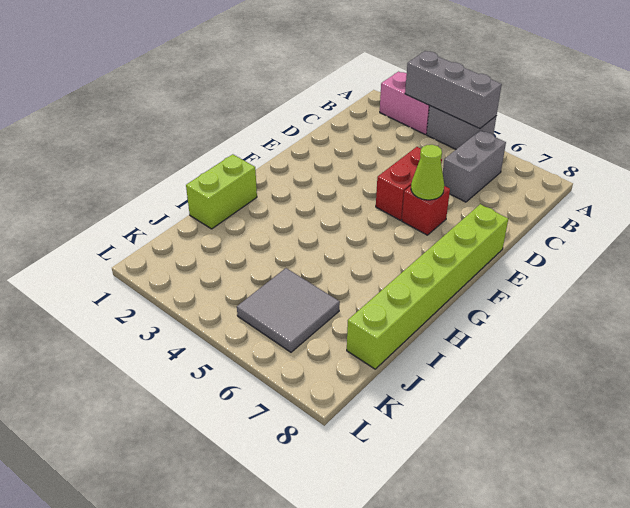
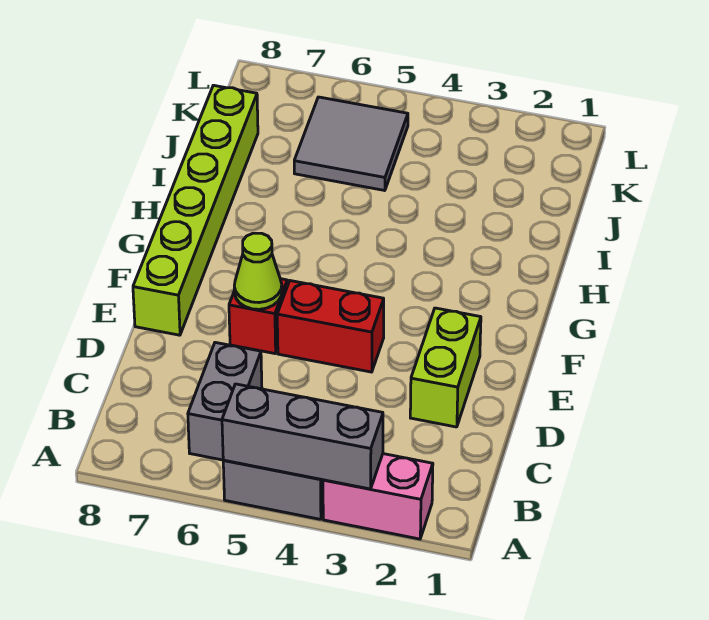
red 1x2 brick [376,147,442,220] -> red 1x2 brick turned to [277,281,384,372]
lime 1x2 brick [186,154,257,229] -> lime 1x2 brick moved to [410,308,481,427]

